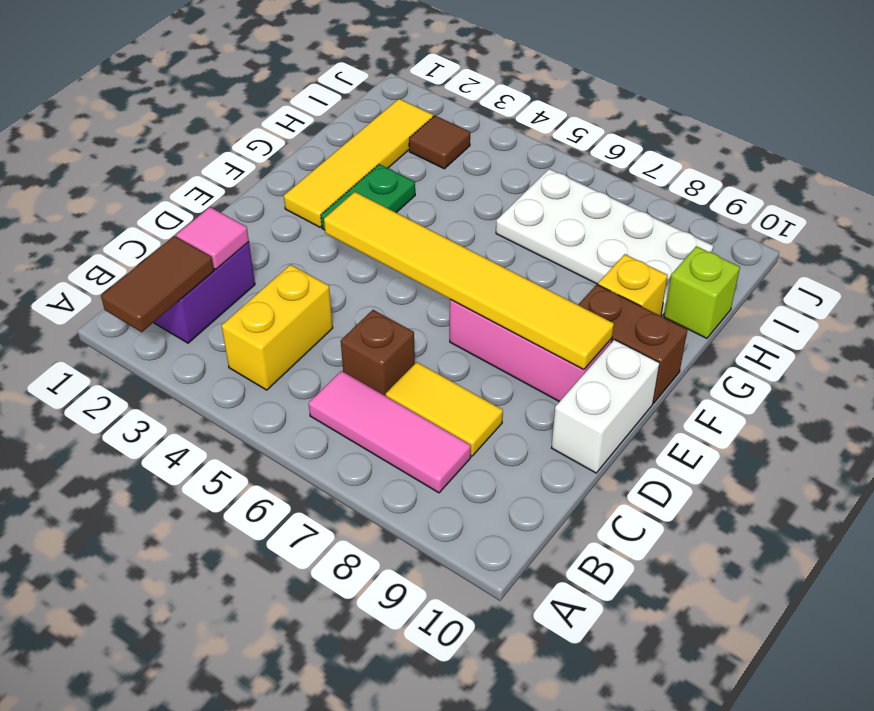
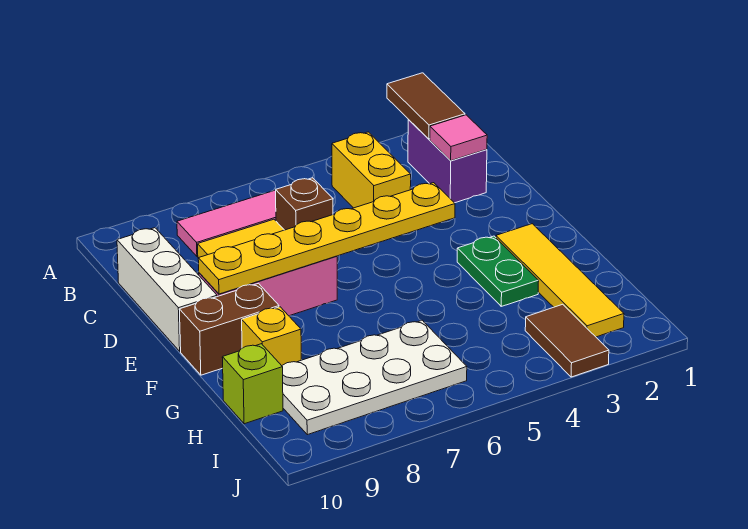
white 1x2 brick [552,340,660,473] -> white 1x3 brick [117,228,217,351]
yellow 1x6 tile [324,192,614,370] -> yellow 1x6 plate [198,183,455,294]
brown 1x1 tile [409,116,470,169] -> brown 1x2 tile [525,304,609,377]

